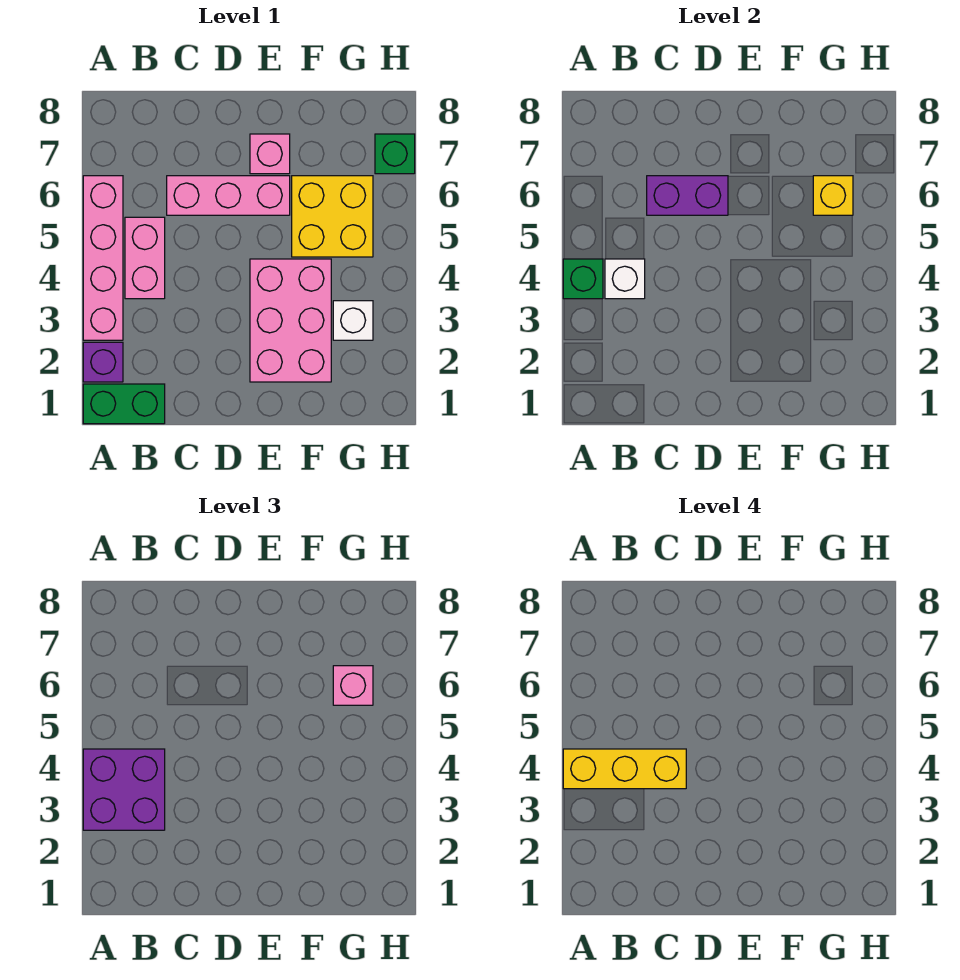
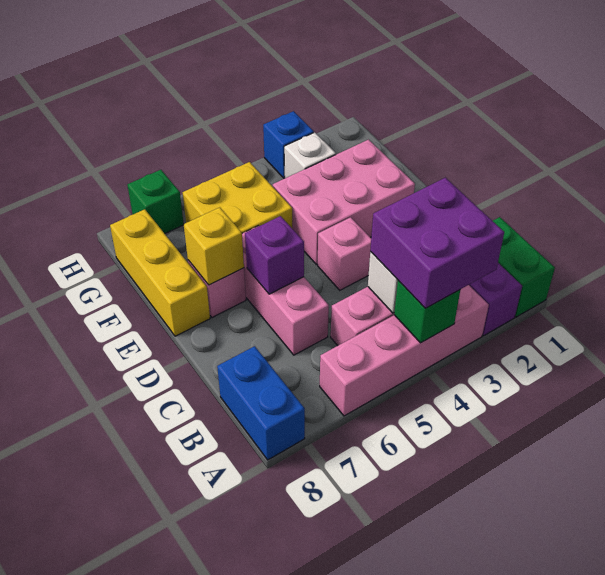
yellow 1x3 brick [563,749,686,789] -> yellow 1x3 brick moved to [110,209,210,336]
none -> blue 1x2 brick [217,346,305,460]
purple 1x2 brick [647,176,728,215] -> purple 1x1 brick [245,216,304,294]
yellow 1x1 brick [813,176,853,215] -> yellow 1x1 brick moved to [184,207,244,285]
pink 1x1 brick [333,666,373,705] -> pink 1x1 brick moved to [318,217,371,290]
none -> blue 1x1 brick [263,111,314,178]

